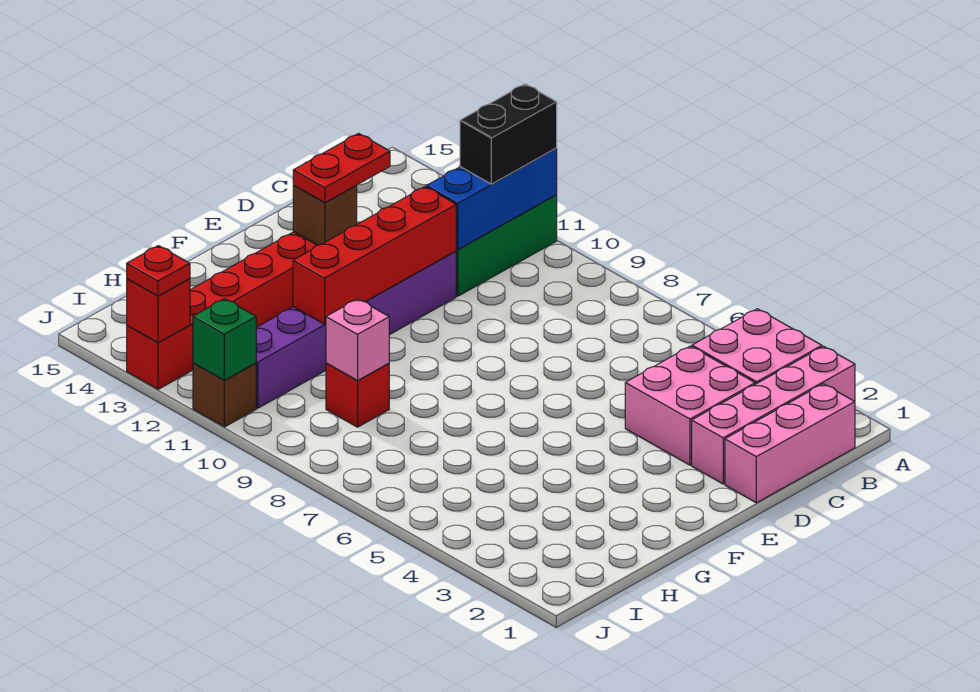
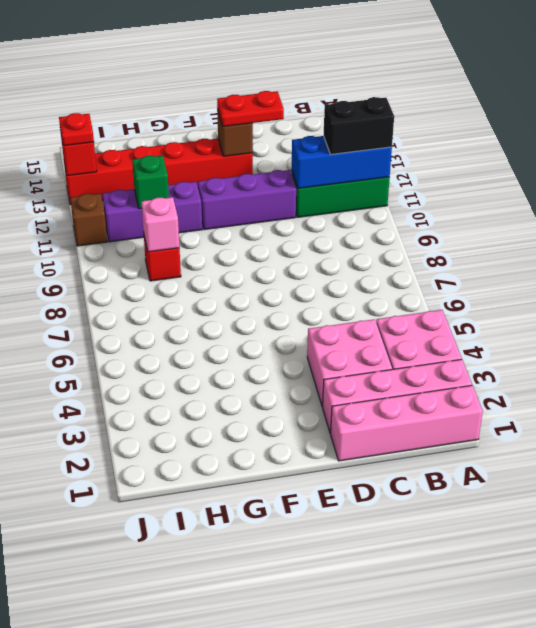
pink 1x3 brick [725,384,855,503] -> pink 1x4 brick [331,385,483,461]
red 1x4 brick [293,187,456,324] -> none
green 1x1 brick [193,299,256,380] -> green 1x1 brick moved to [132,156,169,209]

